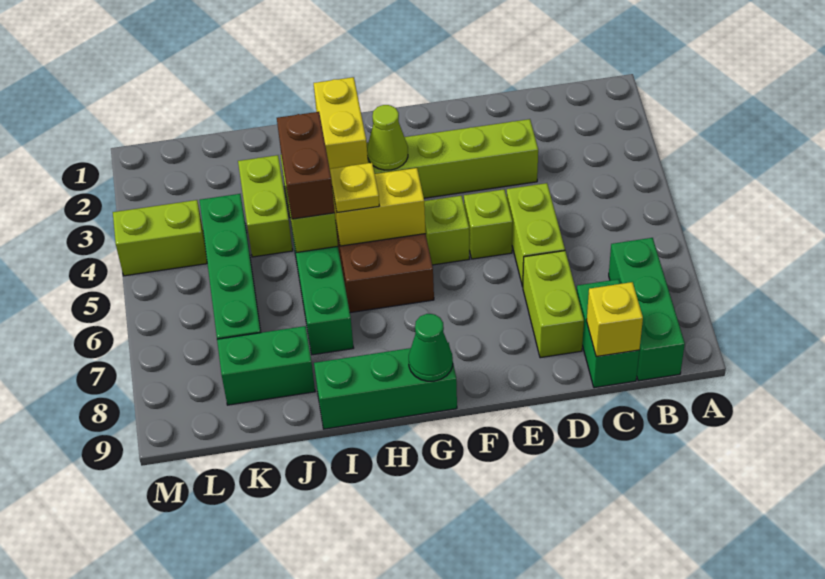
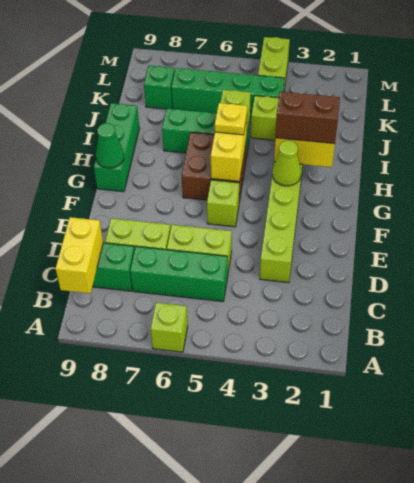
green 1x3 brick [609,238,685,381] -> green 1x3 brick moved to [130,246,228,302]
yellow 1x1 brick [587,282,643,357] -> yellow 1x2 brick [56,217,103,293]
lime 1x1 brick [464,189,513,259] -> lime 1x1 brick moved to [150,303,188,352]
brown 1x2 brick [277,112,335,219] -> brown 1x2 brick moved to [275,92,340,144]
green 1x2 brick [217,326,315,405] -> green 1x1 brick [144,66,175,109]

